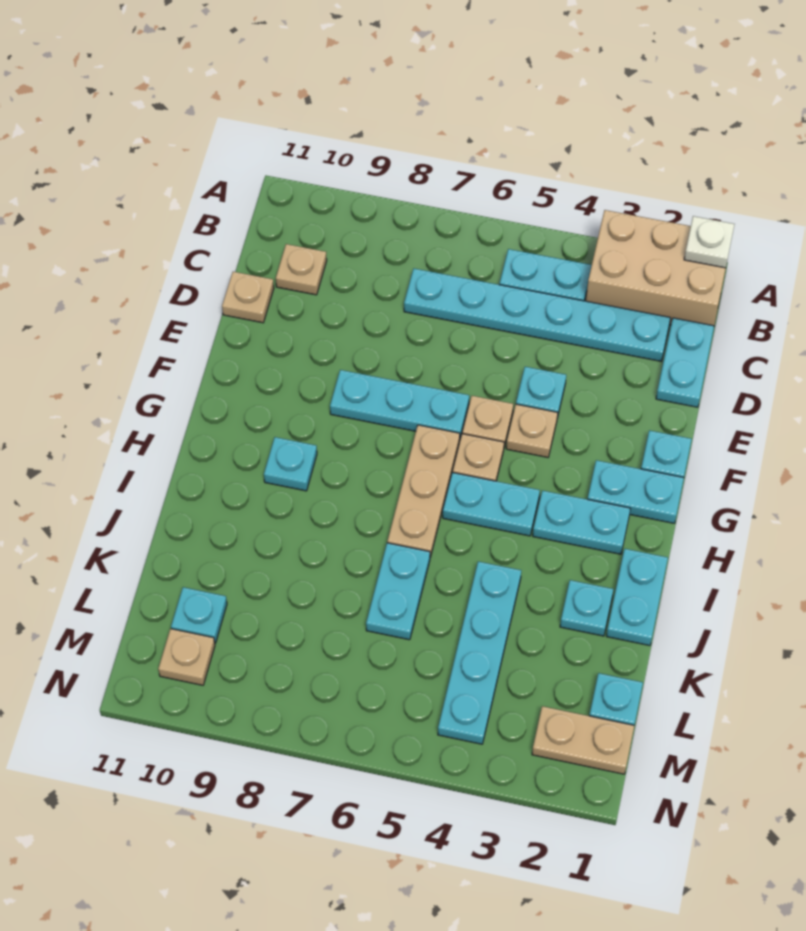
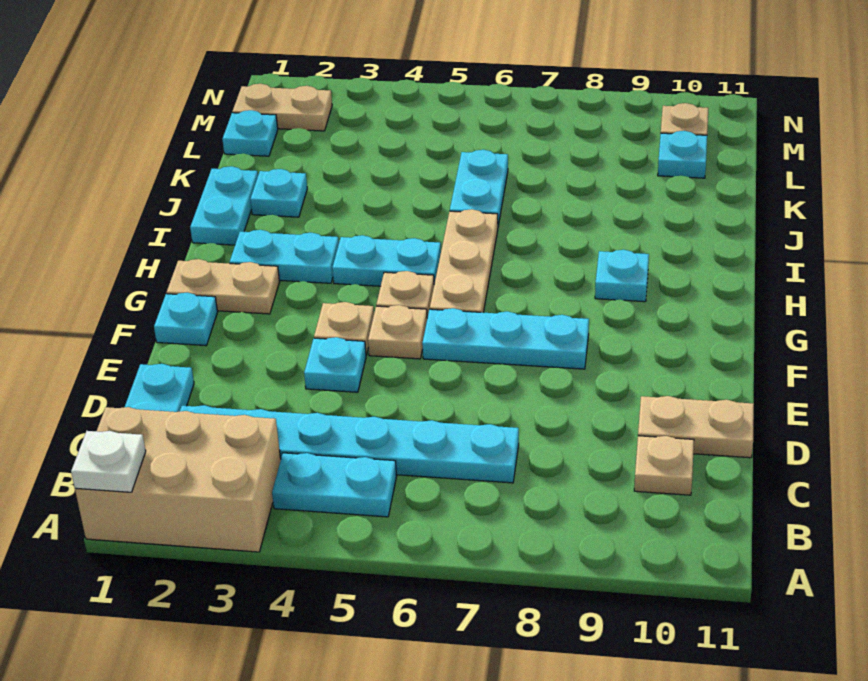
tan 1x1 plate [222,272,274,323] -> tan 1x2 plate [638,396,754,458]
cyan 1x2 plate [588,460,684,523] -> tan 1x2 plate [167,259,279,314]
cyan 1x4 plate [438,561,521,744] -> none

